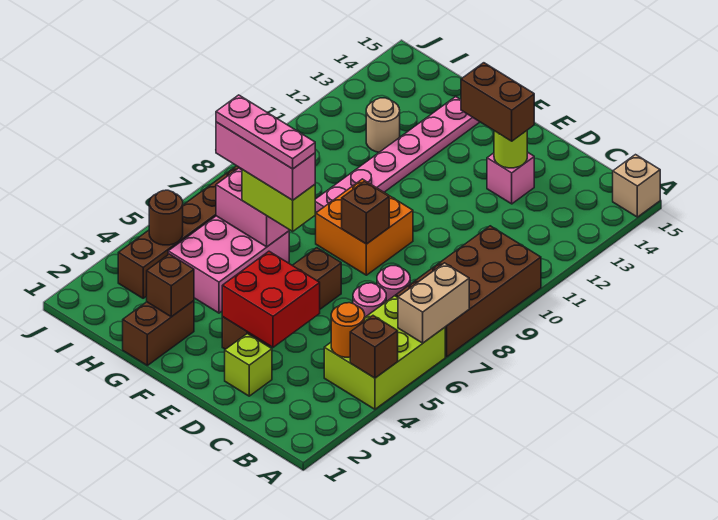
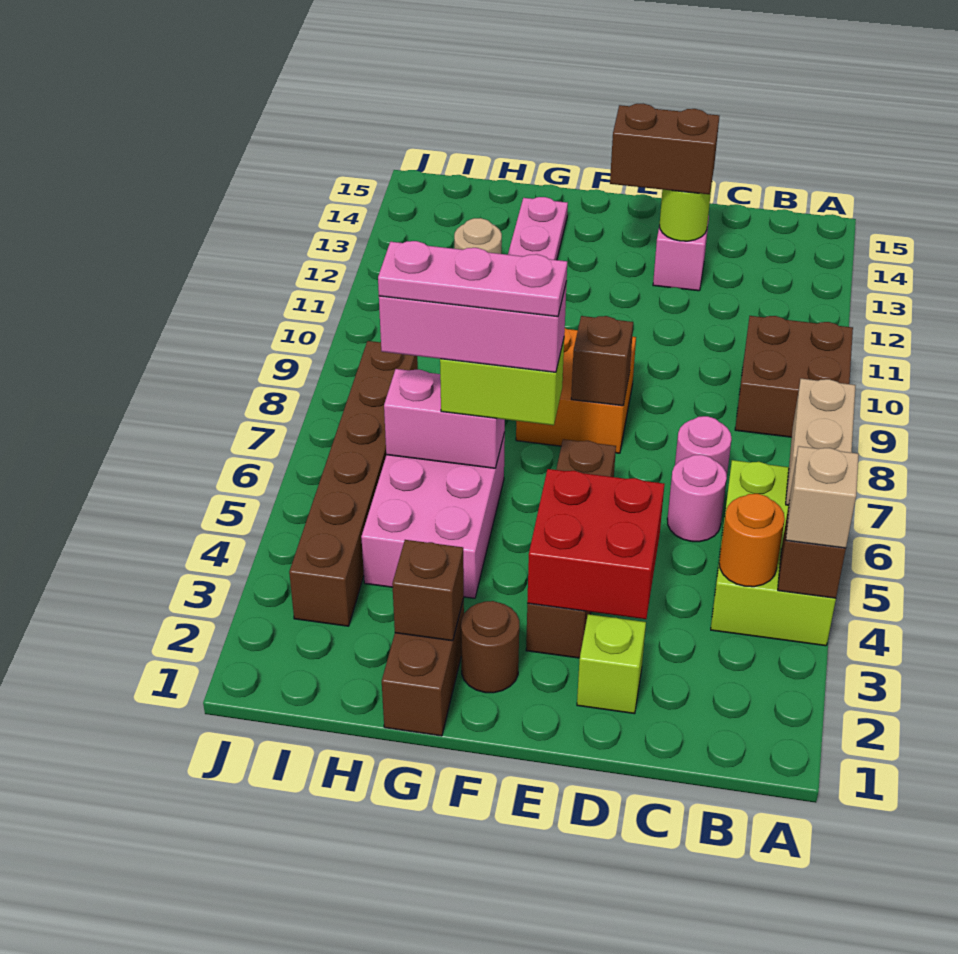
brown 2x4 brick [396,226,541,357] -> brown 2x2 brick [735,316,853,437]
tan 1x1 brick [613,155,660,217] -> tan 1x1 brick moved to [786,446,859,548]
brown 1x1 round brick [149,190,183,245] -> brown 1x1 round brick moved to [461,601,519,693]

